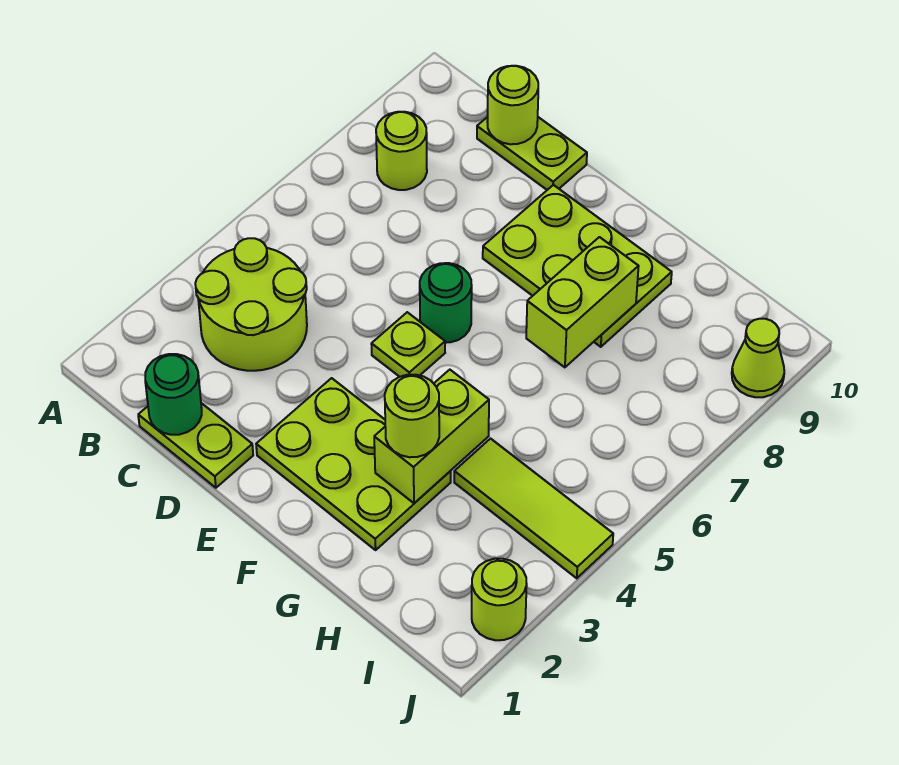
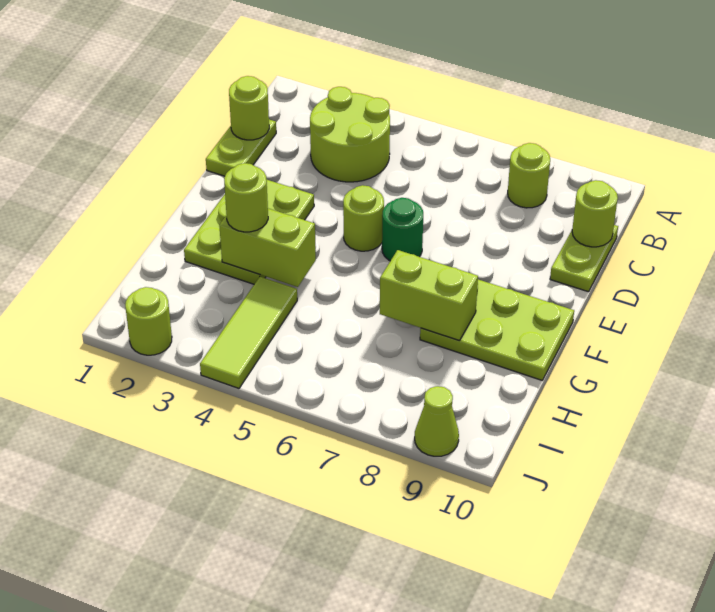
green 1x1 round brick [145,354,202,435] -> lime 1x1 round brick [229,76,269,140]
lime 1x1 plate [372,312,445,377] -> lime 1x1 round brick [343,185,384,251]
lime 2x3 plate [483,185,672,347] -> lime 2x3 plate turned to [420,280,574,380]

